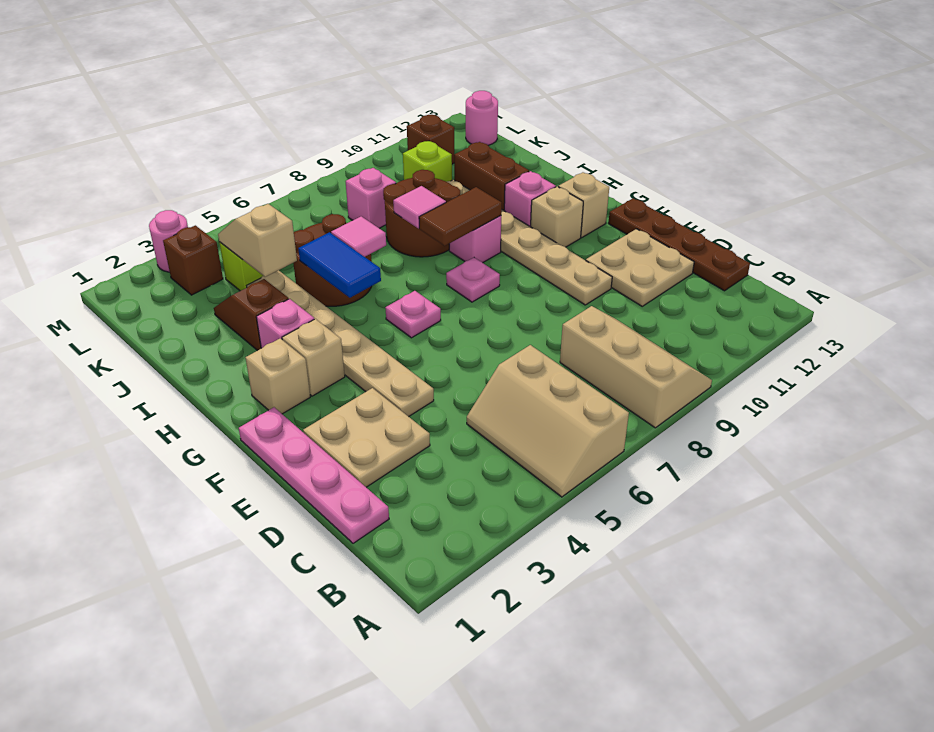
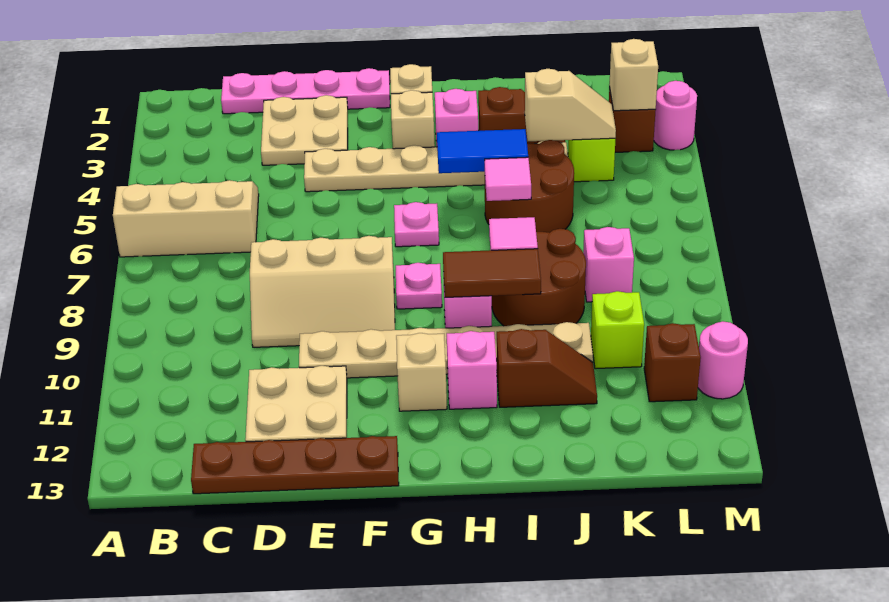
tan 2x3 slope [560,306,712,428] -> tan 2x3 slope moved to [250,236,395,347]
tan 1x1 brick [558,172,609,238] -> tan 1x1 brick moved to [609,39,658,111]
brown 1x2 tile [419,187,502,246] -> brown 1x2 tile turned to [443,249,541,297]
brown 1x2 brick [454,142,529,210] -> brown 1x2 slope [496,329,597,407]
pink 1x1 round brick [466,91,498,145] -> pink 1x1 round brick moved to [698,321,748,399]

